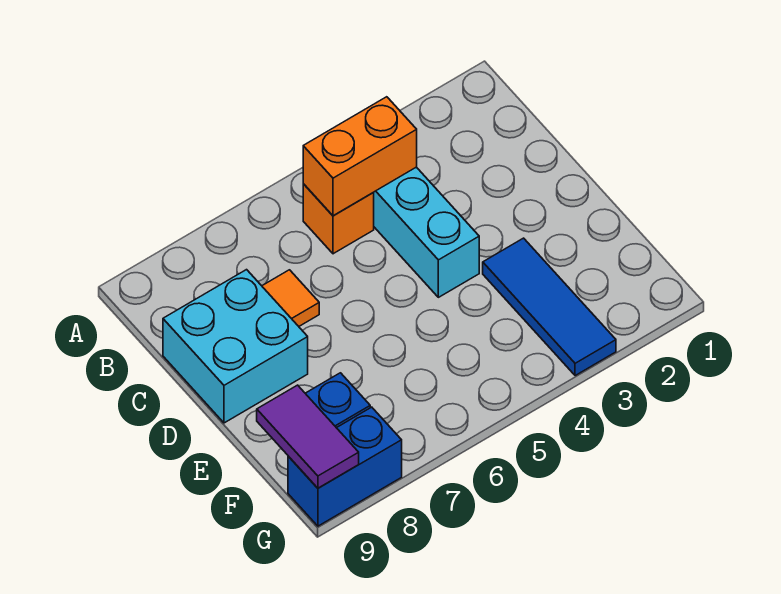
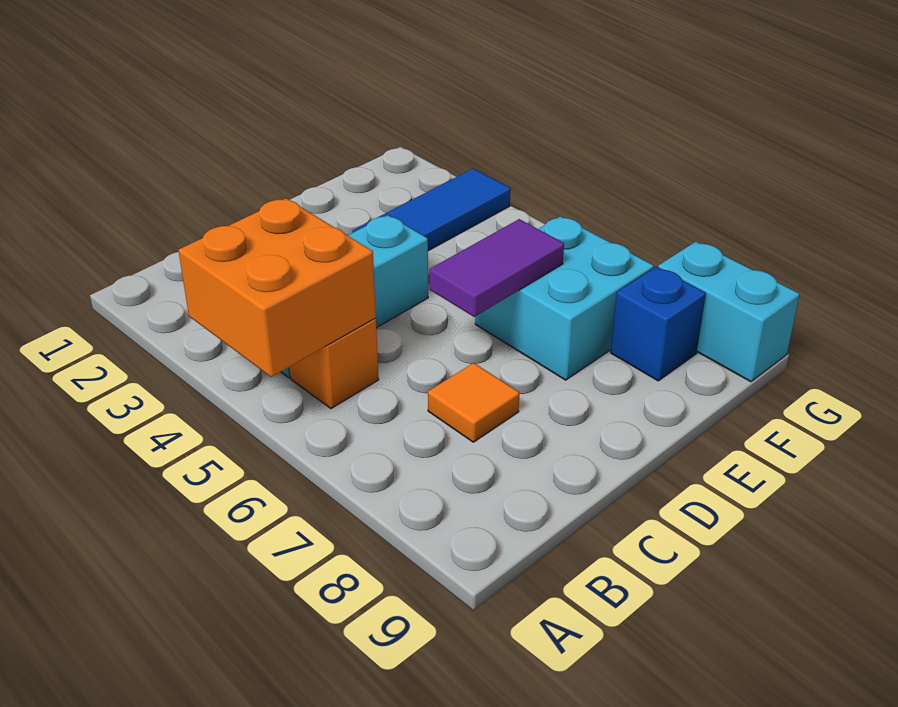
orange 1x2 brick [303,97,417,216] -> orange 2x2 brick [178,198,376,377]
cyan 2x2 brick [163,270,308,423] -> cyan 2x2 brick moved to [475,216,654,380]
purple 1x2 tile [257,385,359,488] -> purple 1x2 tile moved to [429,219,564,317]
blue 1x2 brick [288,407,402,526] -> cyan 1x2 brick [658,242,799,382]

